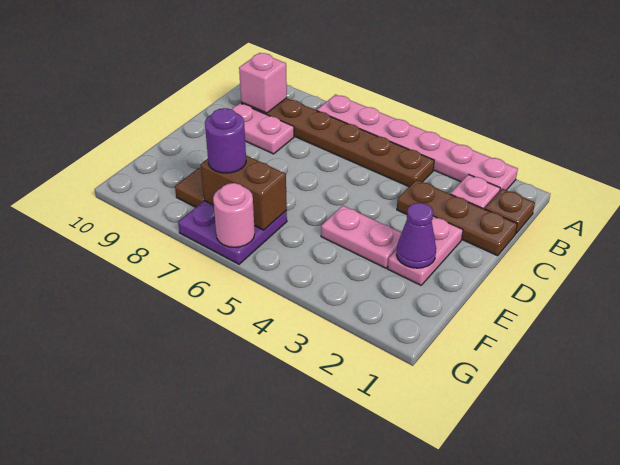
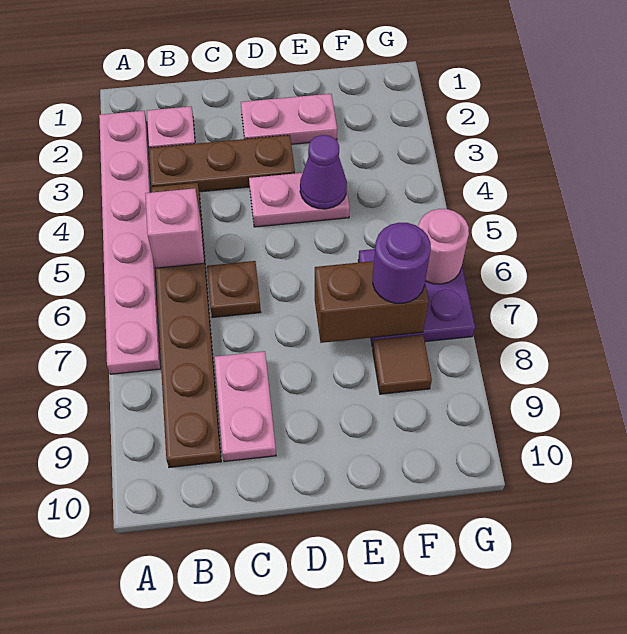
brown 1x1 plate [485,189,535,233] -> brown 1x1 plate moved to [207,261,261,318]
pink 1x1 brick [239,53,287,113] -> pink 1x1 brick moved to [145,188,204,268]
brown 1x3 plate [397,180,517,256] -> brown 1x3 plate turned to [149,135,295,192]
purple 1x1 cone [396,203,436,268] -> purple 1x1 cone moved to [300,135,347,209]
pink 1x2 plate [321,206,401,268] -> pink 1x2 plate turned to [249,169,350,227]
brown 1x2 brick [200,155,287,230] -> brown 1x2 brick turned to [315,261,429,343]

